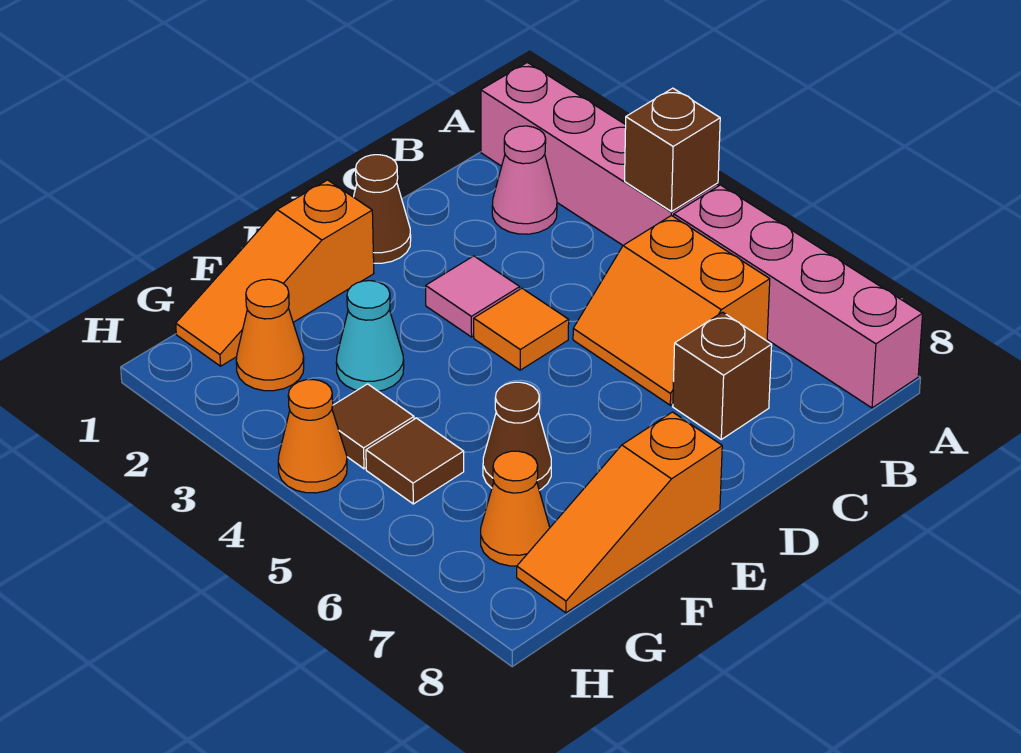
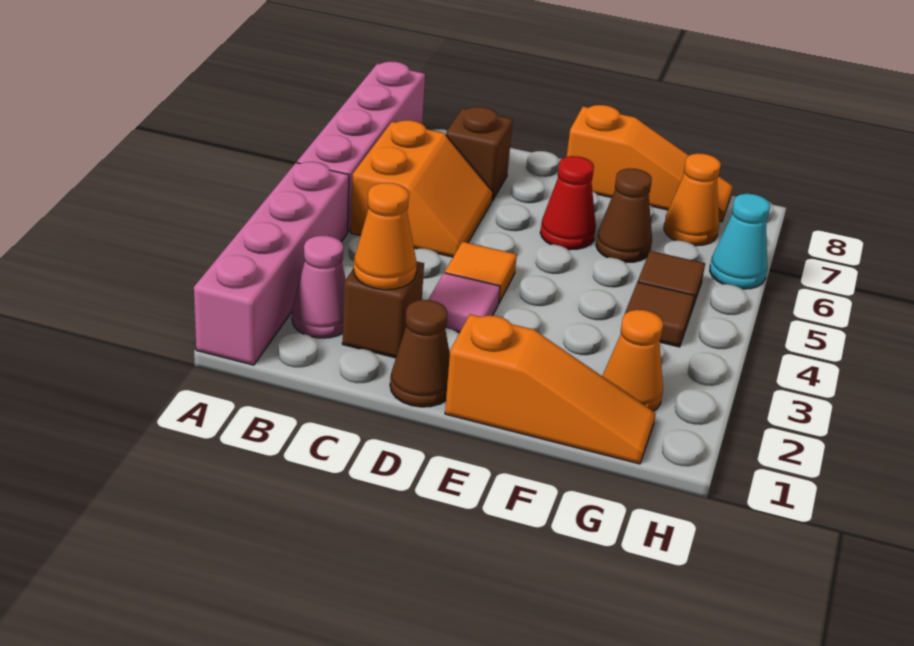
brown 1x1 brick [625,88,720,211] -> brown 1x1 brick moved to [342,262,424,358]
none -> red 1x1 cone [540,156,596,250]
cyan 1x1 cone [336,281,404,391] -> cyan 1x1 cone moved to [710,194,770,289]
orange 1x1 cone [278,380,347,493] -> orange 1x1 cone moved to [353,183,417,290]

